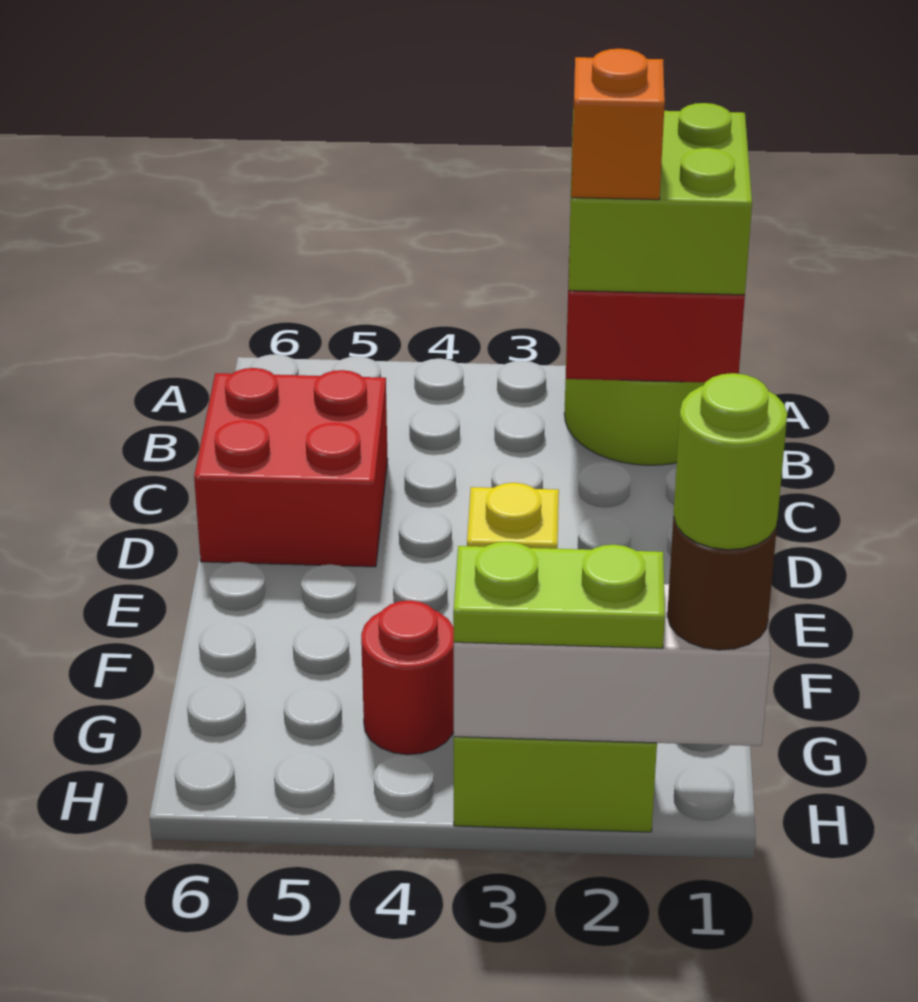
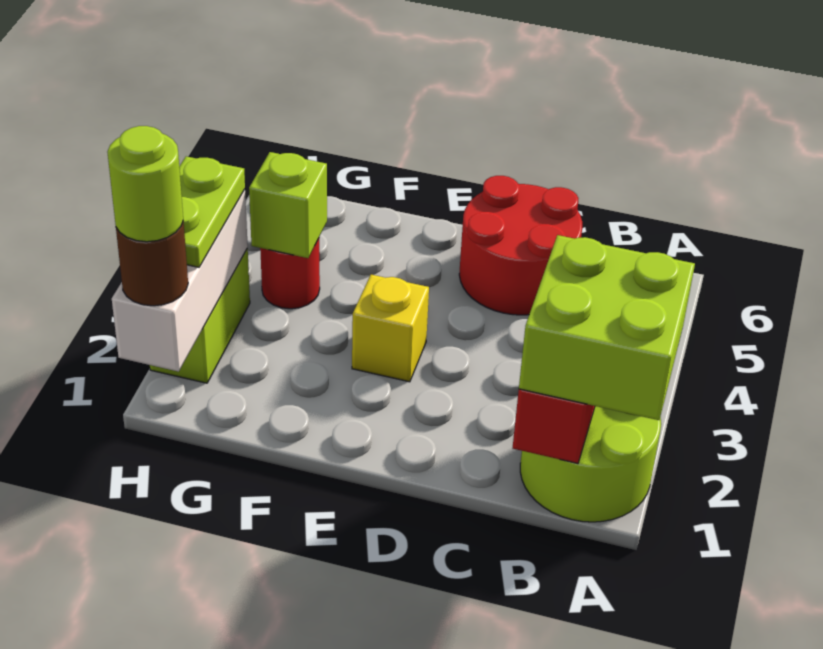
orange 1x1 brick [571,49,665,200] -> none
red 2x2 brick [194,368,388,567] -> red 2x2 round brick [459,176,582,315]
none -> lime 1x1 brick [249,152,327,258]

